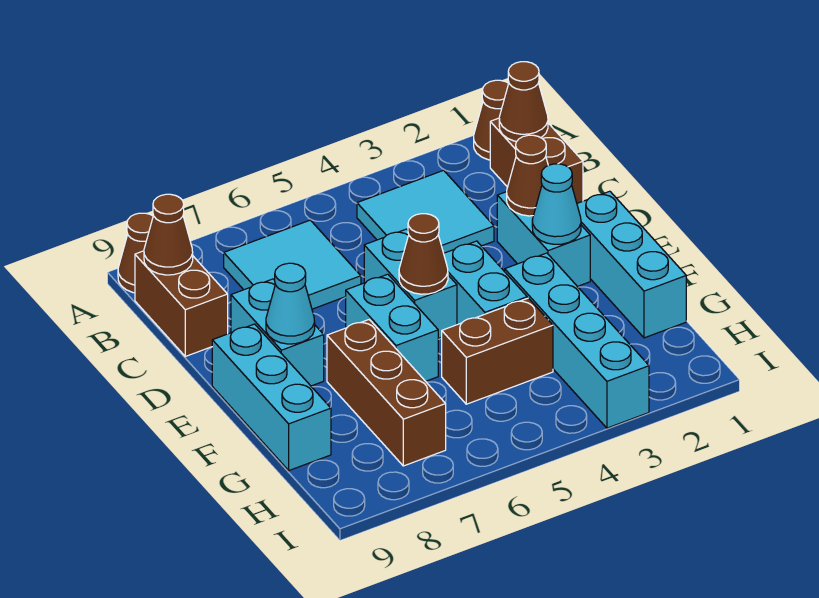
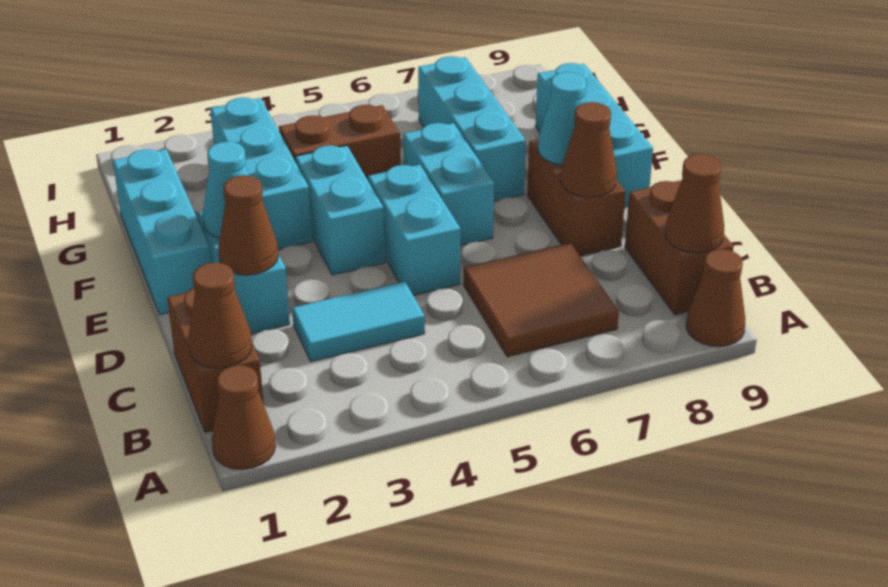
cyan 2x2 tile [357,170,494,253] -> cyan 1x2 tile [292,281,425,361]
cyan 2x2 tile [224,220,361,309] -> brown 2x2 tile [464,243,619,357]
cyan 1x2 brick [231,279,324,386] -> brown 1x2 brick [527,139,626,256]
brown 1x1 cone [399,214,448,294] -> brown 1x1 cone moved to [561,102,617,197]
cyan 1x4 brick [505,253,649,428] -> cyan 1x3 brick [210,98,312,250]
brown 1x3 brick [327,320,446,466] -> cyan 1x3 brick [418,56,526,201]

